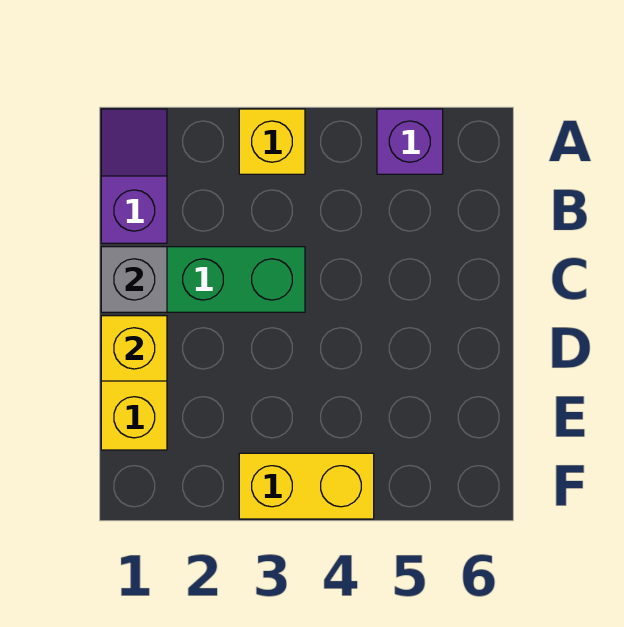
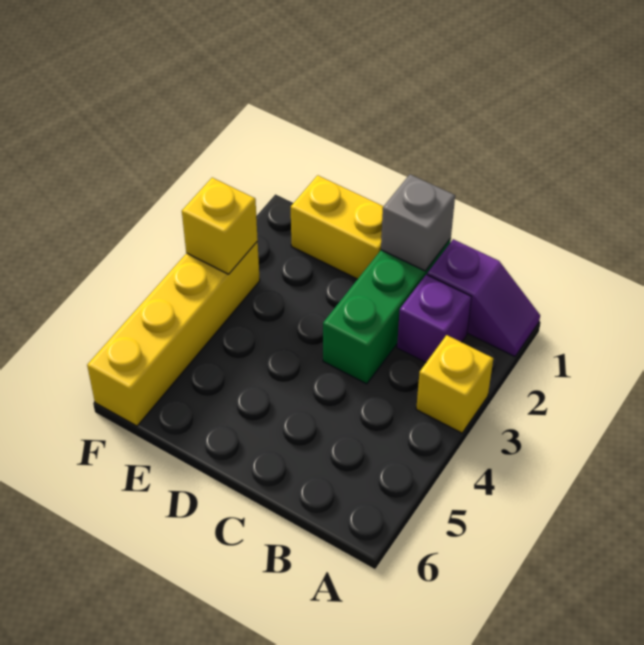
purple 1x1 brick [377,109,443,174] -> purple 1x1 brick moved to [397,275,471,362]
yellow 1x1 brick [101,316,167,381] -> yellow 1x1 brick moved to [182,178,258,274]
yellow 1x2 brick [239,453,374,519] -> yellow 1x4 brick [87,242,260,426]

